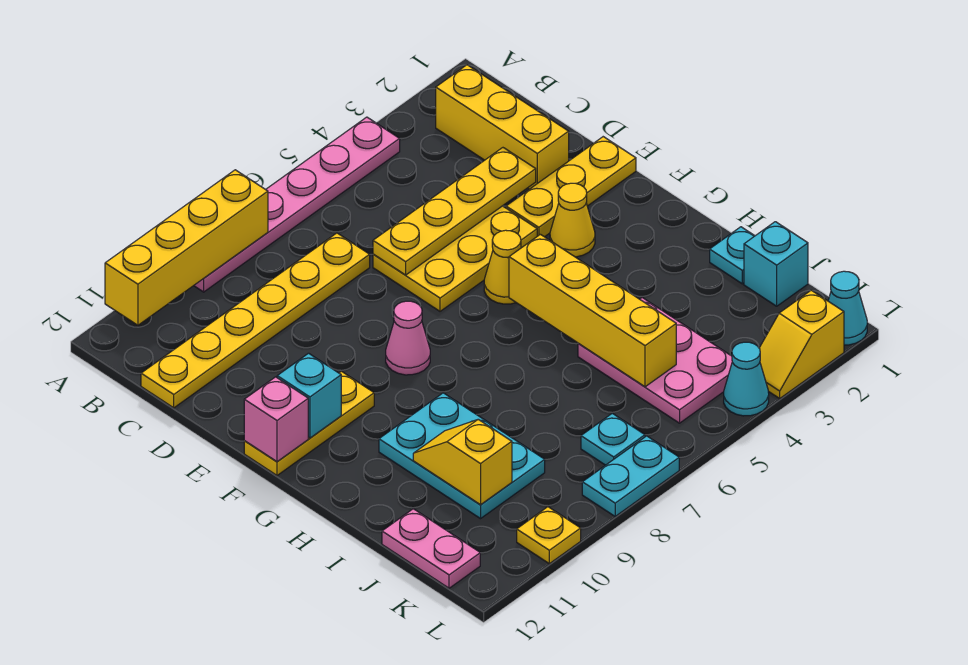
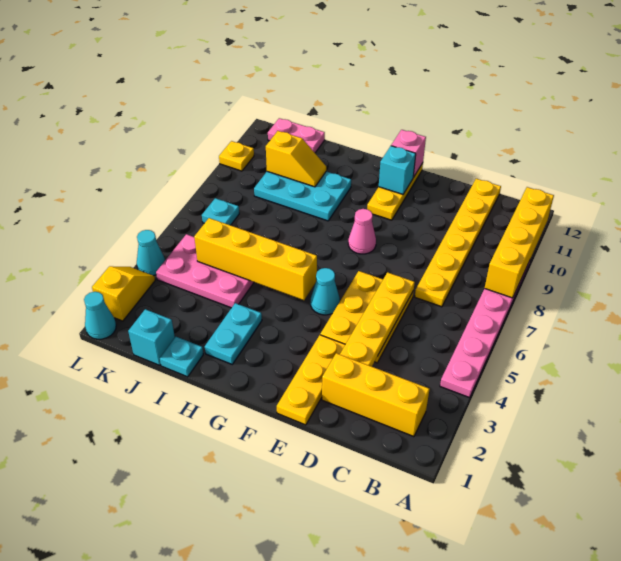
yellow 1x1 cone [550,183,595,257] -> none
yellow 1x1 cone [484,230,521,304] -> cyan 1x1 cone [311,268,340,315]
cyan 1x2 plate [582,436,679,516] -> cyan 1x2 plate moved to [205,303,262,364]

